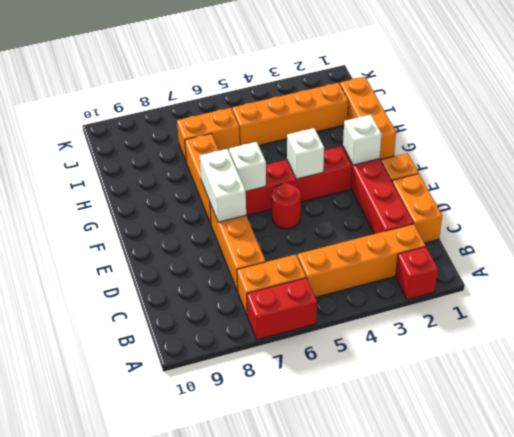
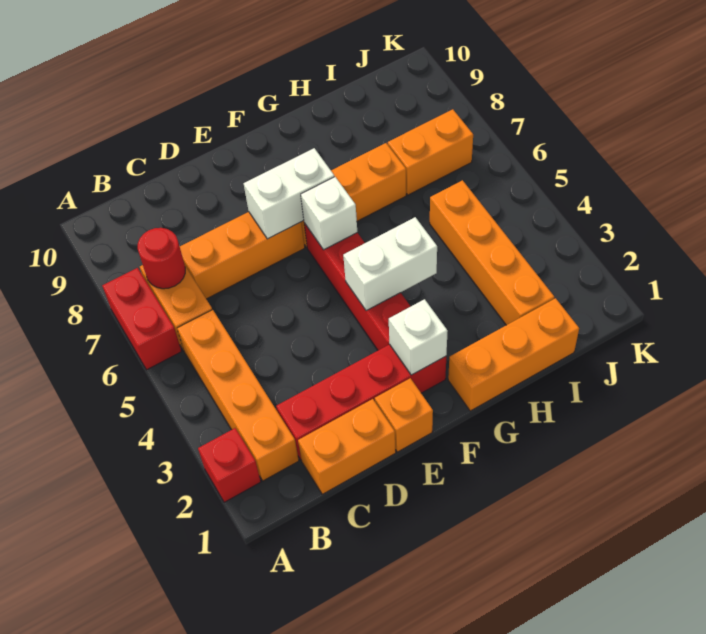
red 1x1 round brick [272,183,301,229] -> red 1x1 round brick moved to [138,228,185,289]
white 1x1 brick [287,128,324,179] -> white 1x2 brick [343,217,437,311]
orange 1x2 brick [177,108,240,163] -> orange 1x2 brick turned to [388,109,473,195]

